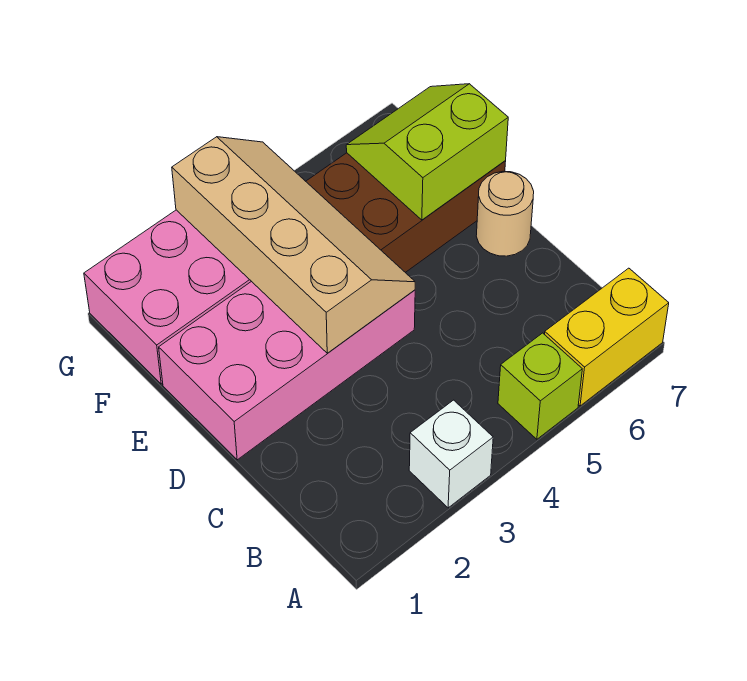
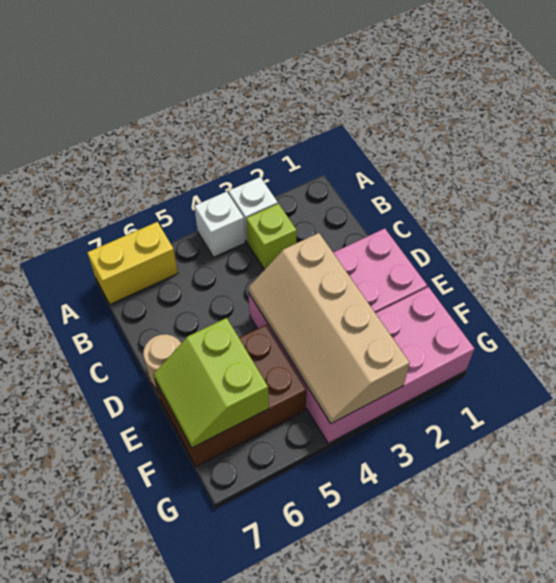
none -> white 1x1 brick [194,192,245,257]
lime 1x1 brick [498,333,582,439] -> lime 1x1 brick moved to [246,204,297,270]
lime 2x2 slope [346,84,508,220] -> lime 2x2 slope turned to [153,318,269,448]

